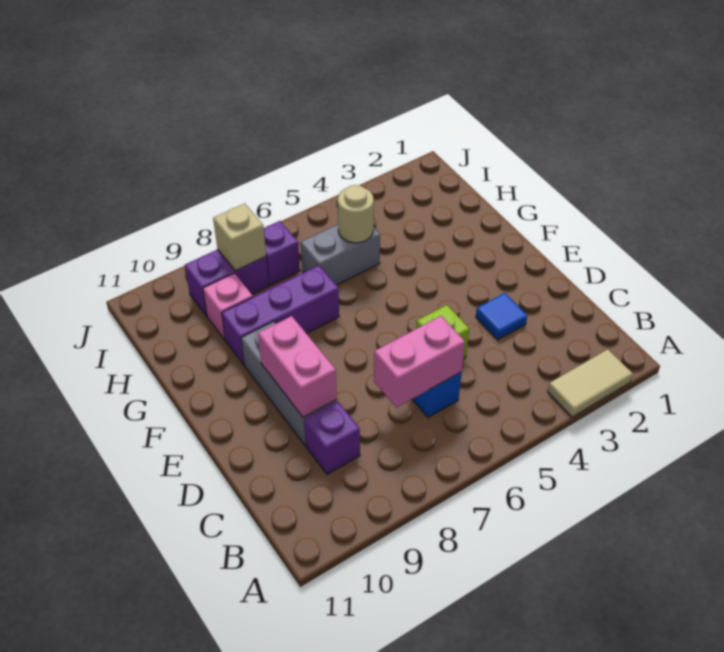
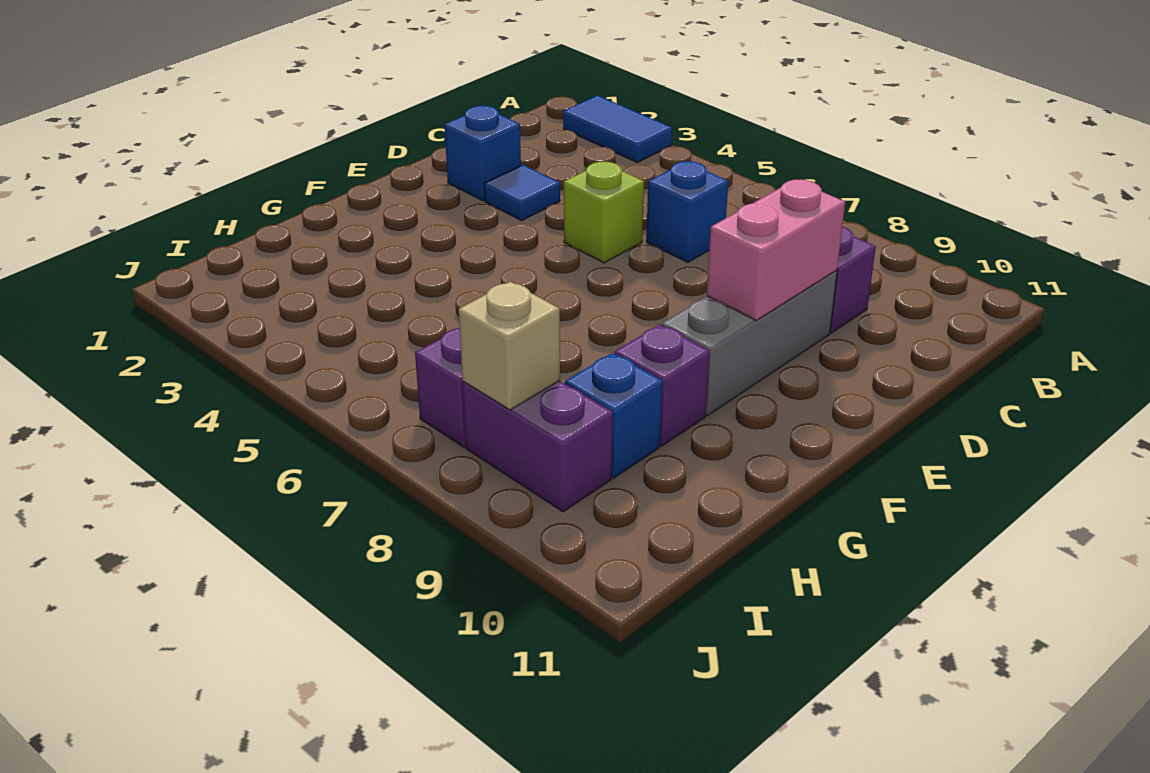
tan 1x2 tile [548,349,633,417] -> blue 1x2 tile [563,95,672,163]
pink 1x2 brick [374,316,465,408] -> none
none -> blue 1x1 brick [445,106,521,201]
purple 1x3 brick [222,265,339,365] -> purple 1x1 brick [615,325,710,446]
grey 1x2 brick [301,224,380,285] -> none
tan 1x1 round brick [338,185,374,243] -> none
pink 1x1 brick [203,273,253,340] -> blue 1x1 brick [565,353,662,478]

